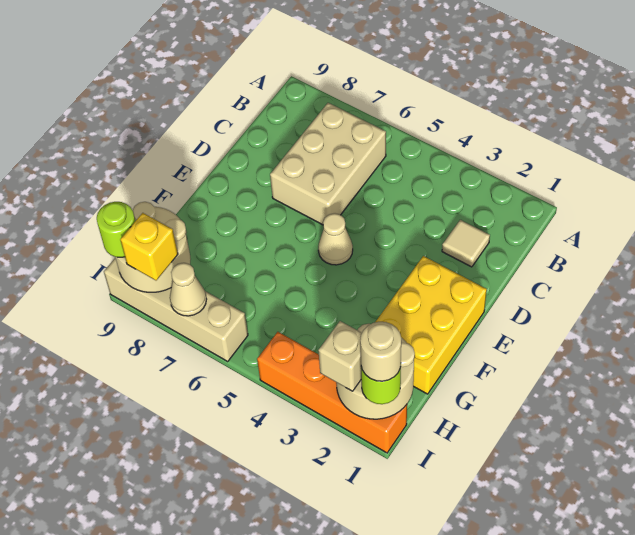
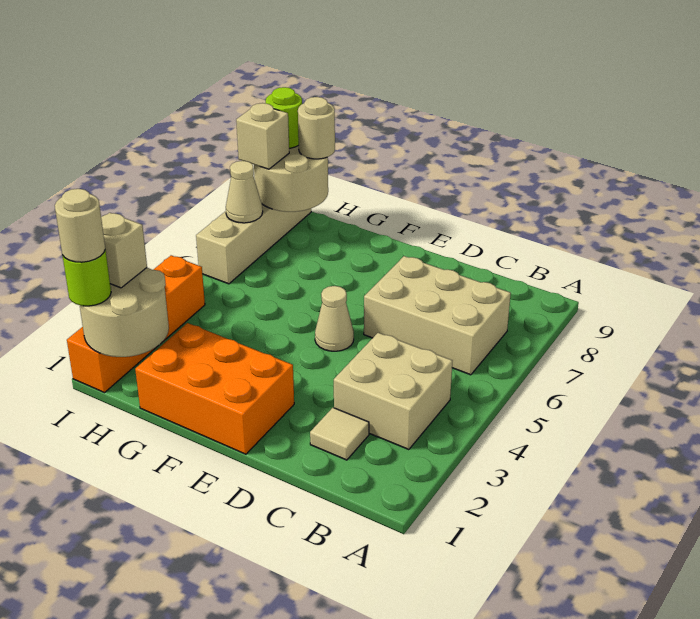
none -> tan 2x2 brick [334,333,452,450]
yellow 2x3 brick [376,256,487,394] -> orange 2x3 brick [135,323,294,454]
none -> tan 1x1 round brick [298,97,335,159]
yellow 1x1 brick [120,213,178,280] -> tan 1x1 brick [236,103,289,169]

